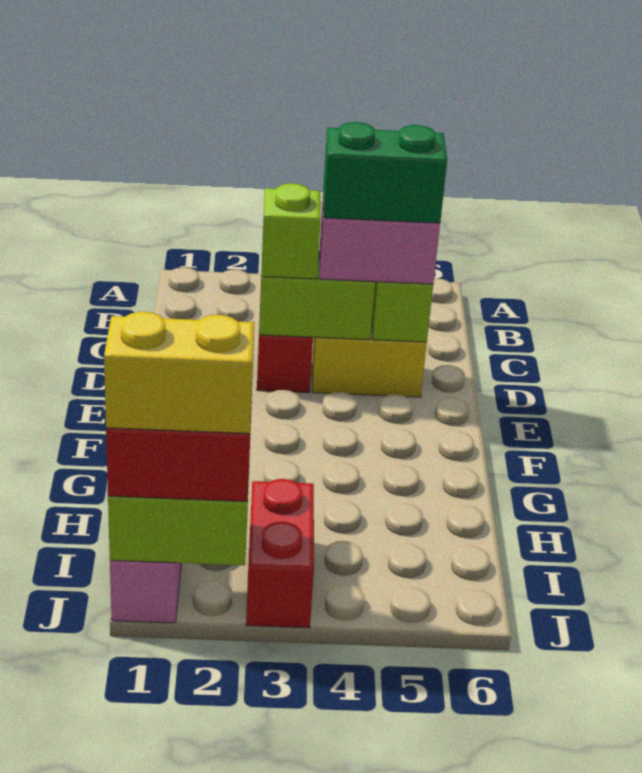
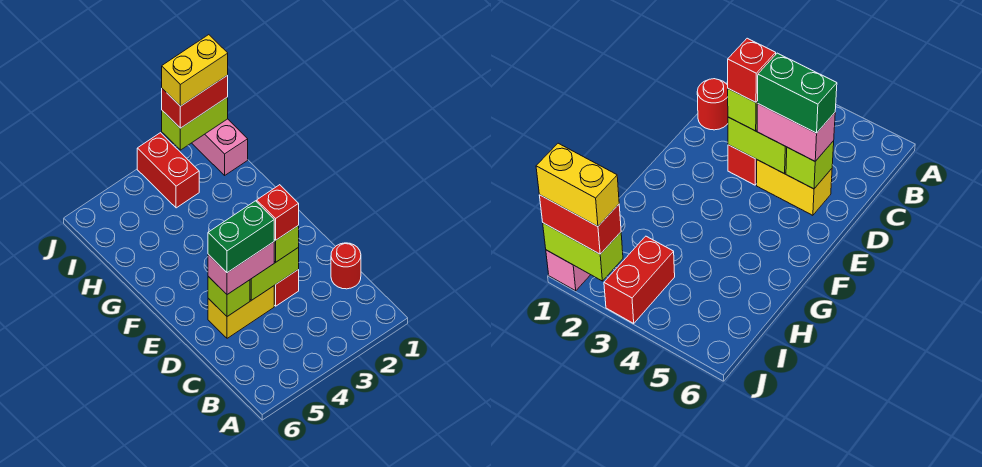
none -> red 1x1 round brick [331,243,361,289]
none -> red 1x1 brick [257,185,299,240]

